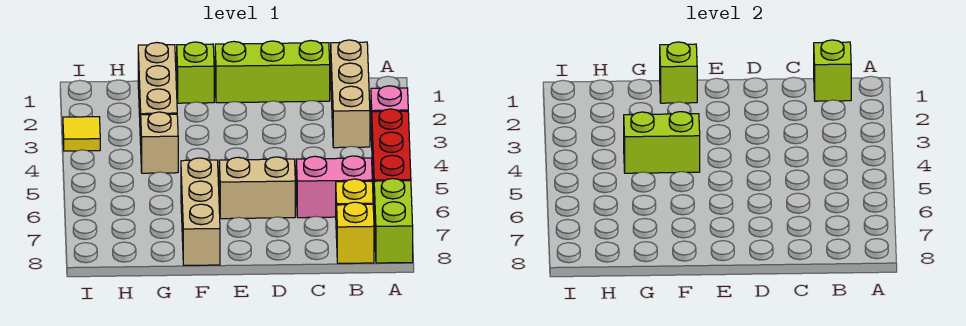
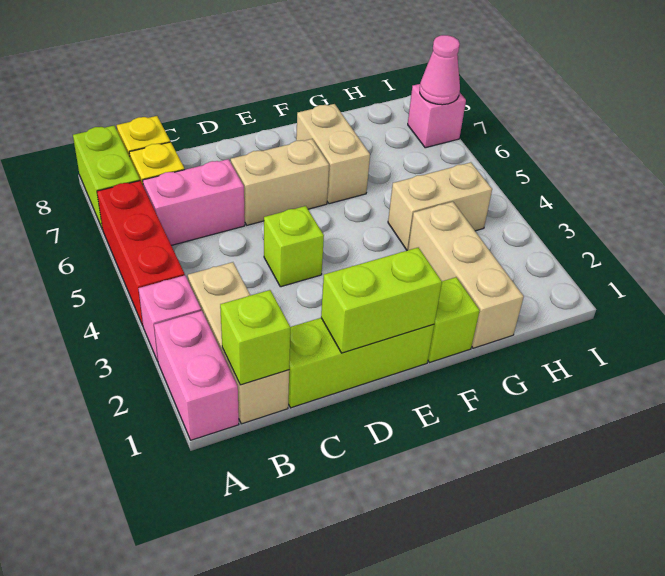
none -> pink 1x2 brick [154,311,239,440]
lime 1x1 brick [660,42,697,103] -> lime 1x1 brick moved to [264,206,324,287]
lime 1x2 brick [624,112,700,173] -> lime 1x2 brick moved to [321,248,442,353]
tan 1x3 brick [181,158,220,265] -> tan 1x2 brick [296,104,370,204]
tan 1x1 brick [141,112,178,173] -> tan 1x2 brick [388,162,492,250]
yellow 1x1 tile [63,117,100,151] -> none
none -> pink 1x1 brick [408,84,466,148]
none -> pink 1x1 cone [420,35,460,105]

